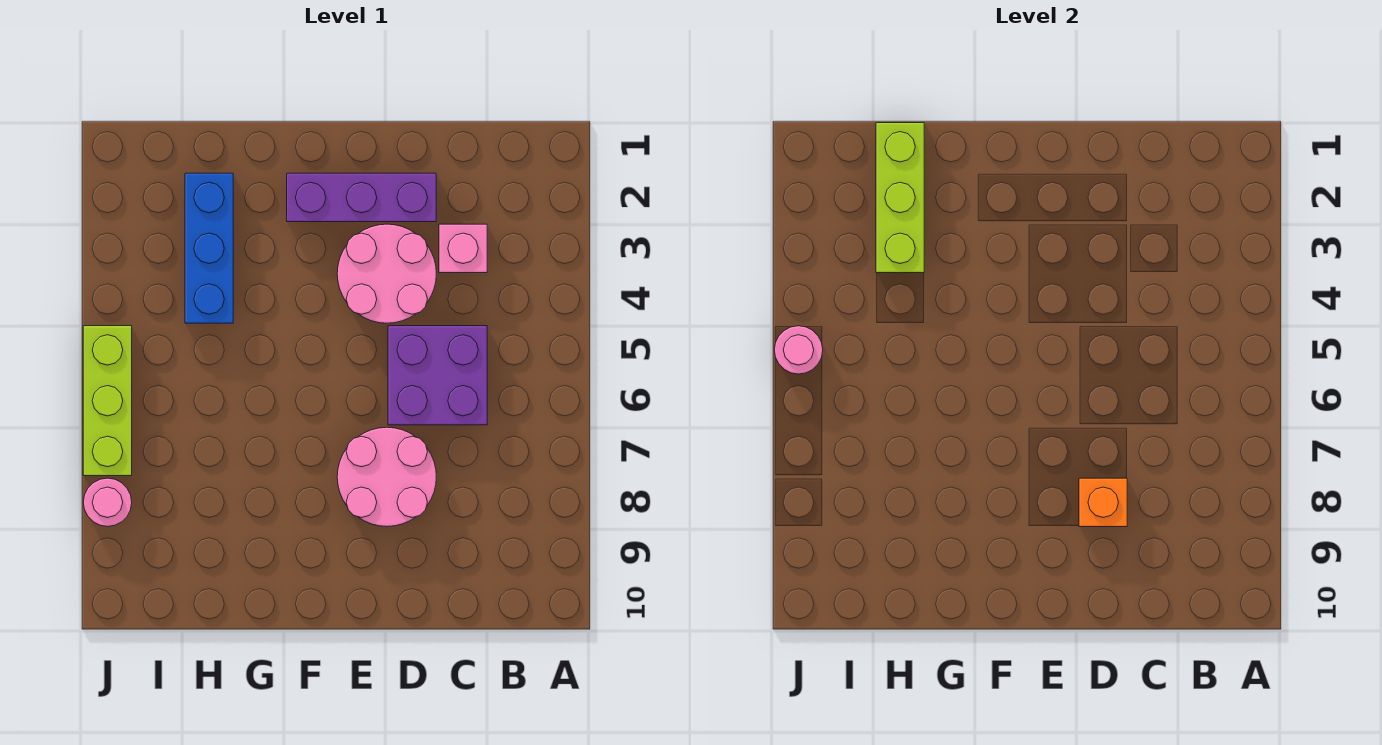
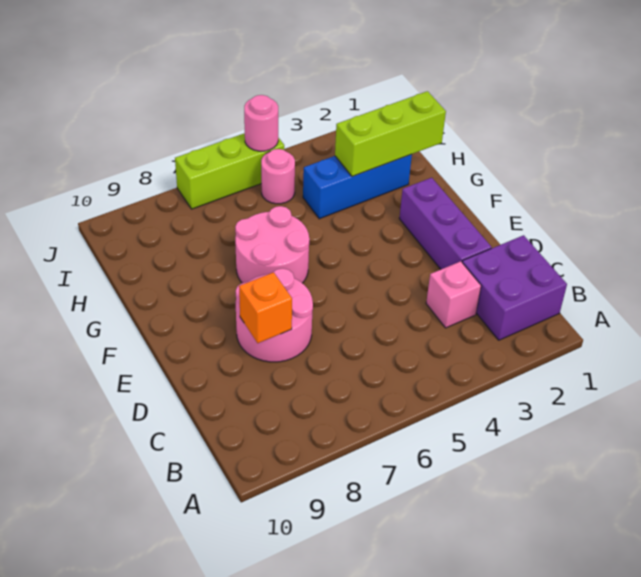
purple 2x2 brick [388,326,487,425] -> purple 2x2 brick moved to [462,235,567,340]
pink 2x2 round brick [337,224,436,323] -> pink 2x2 round brick moved to [235,206,310,283]
pink 1x1 round brick [83,478,132,527] -> pink 1x1 round brick moved to [261,149,295,204]

